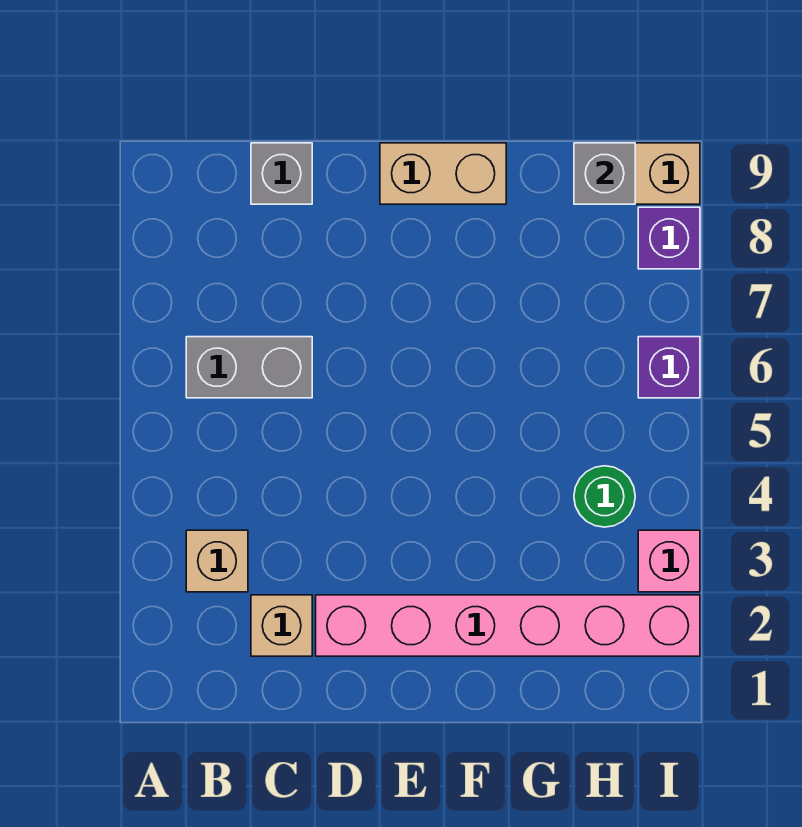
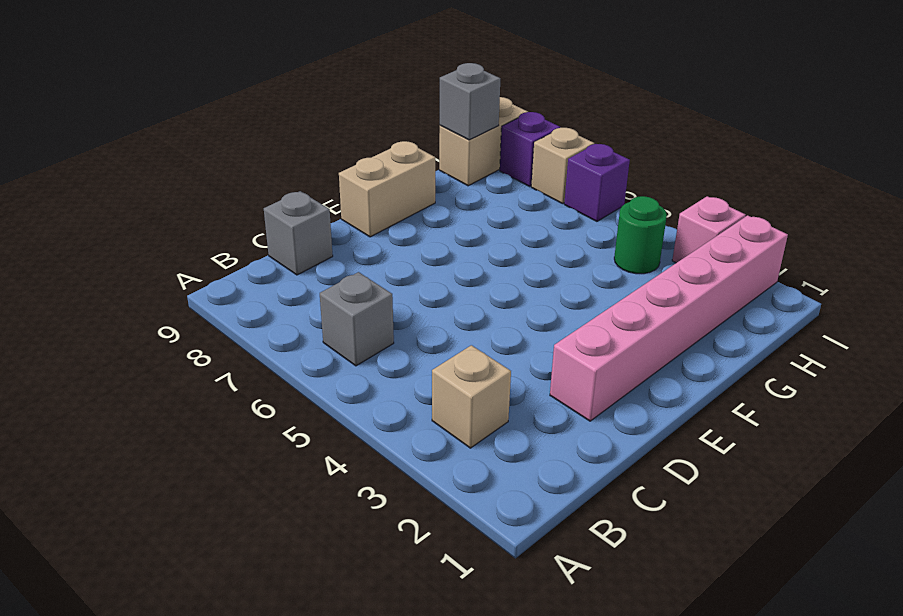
grey 1x2 brick [186,337,312,398] -> grey 1x1 brick [320,272,394,366]
tan 1x1 brick [251,595,312,656] -> tan 1x1 brick moved to [531,128,594,204]

